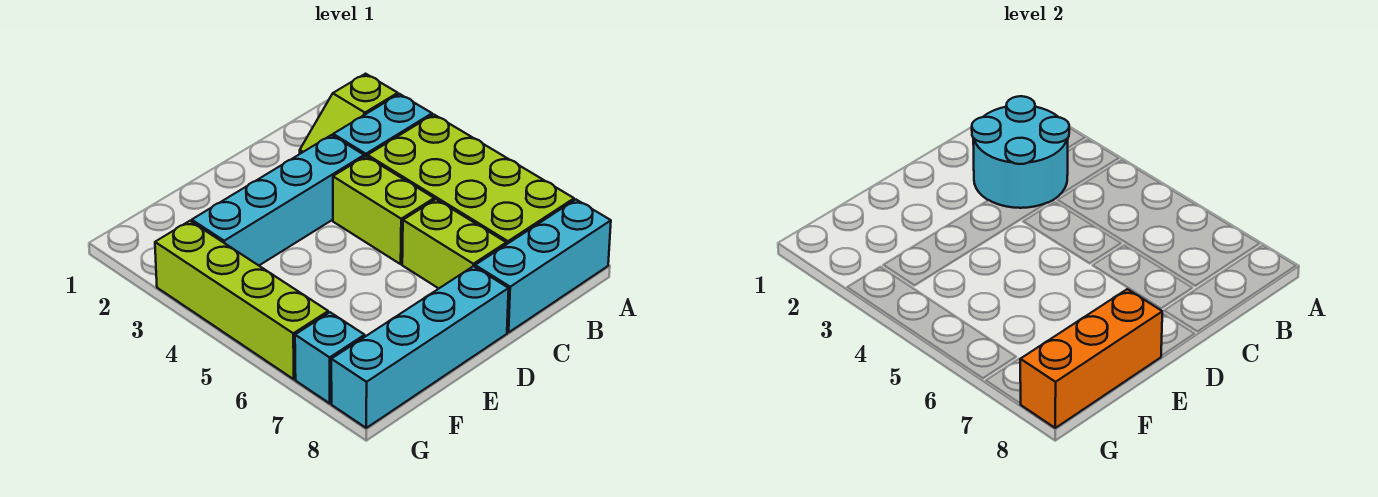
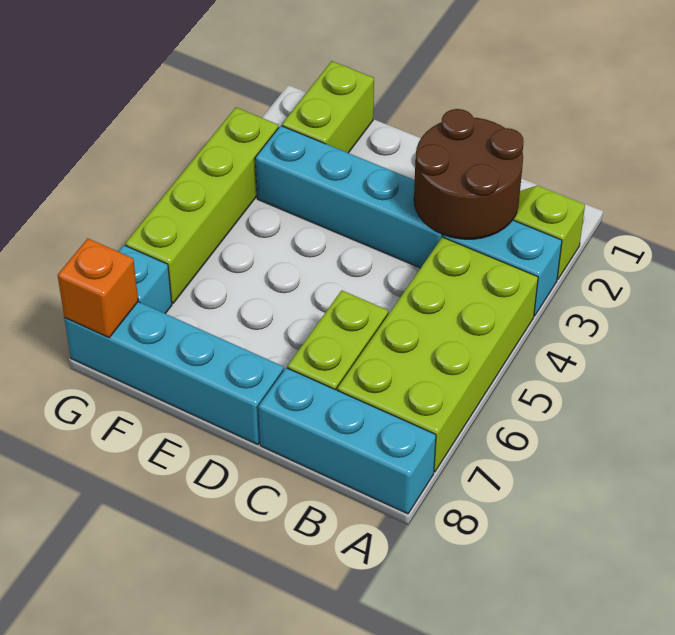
cyan 2x2 round brick [972,96,1069,208] -> brown 2x2 round brick [414,109,524,239]
lime 1x2 brick [333,156,434,264] -> lime 1x2 brick moved to [282,61,374,153]
orange 1x3 brick [1020,289,1162,428] -> orange 1x1 brick [58,239,138,338]

